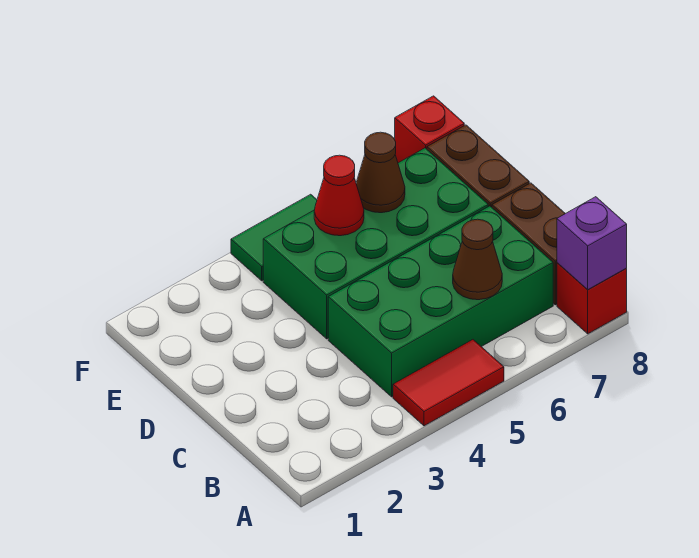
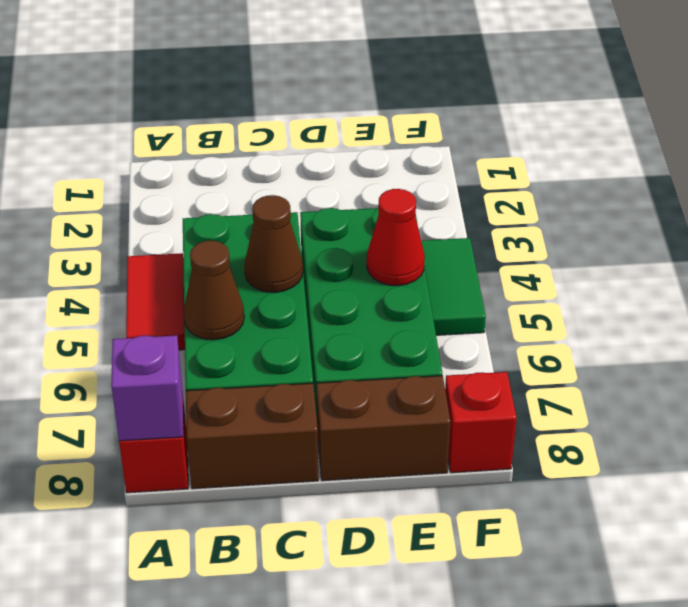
brown 1x1 cone [356,132,405,213] -> brown 1x1 cone moved to [244,195,303,292]

